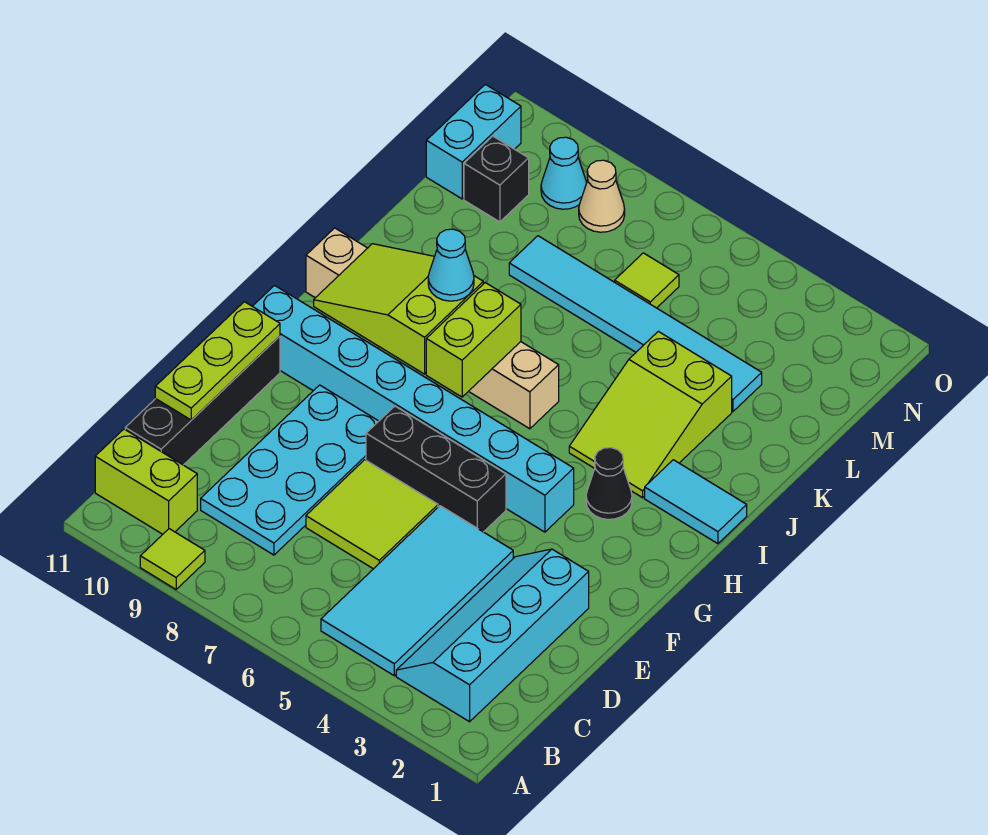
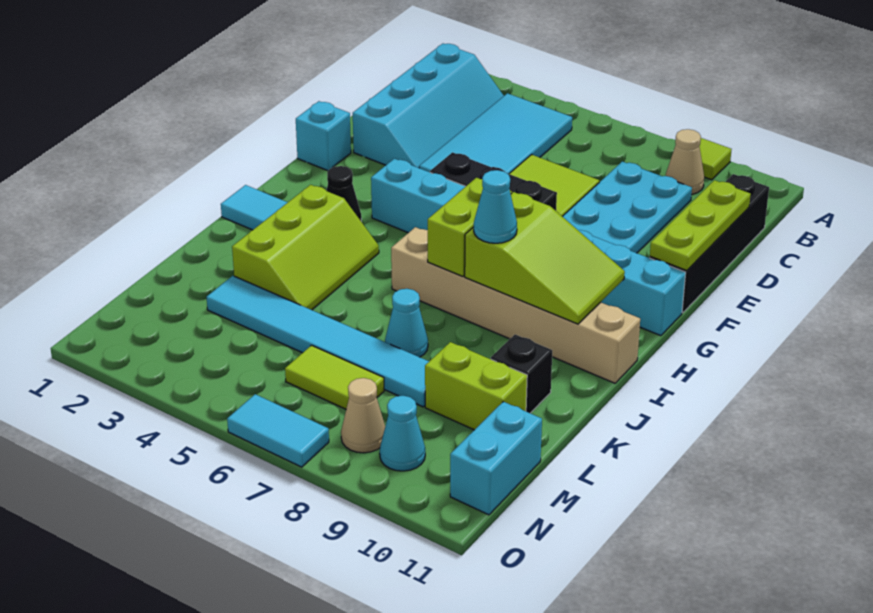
none -> tan 1x1 cone [666,129,704,195]
lime 1x2 brick [95,429,197,534] -> lime 1x2 brick moved to [425,342,527,430]
none -> cyan 1x1 brick [296,101,351,171]
lime 2x3 slope [569,331,732,498] -> lime 2x3 slope turned to [232,185,379,310]
none -> cyan 1x1 cone [385,289,428,357]
lime 1x1 tile [615,253,679,308] -> lime 1x2 tile [285,345,384,409]
black 1x1 brick [464,136,529,222] -> black 1x1 brick moved to [491,335,552,413]
none -> cyan 1x2 tile [227,394,329,467]

